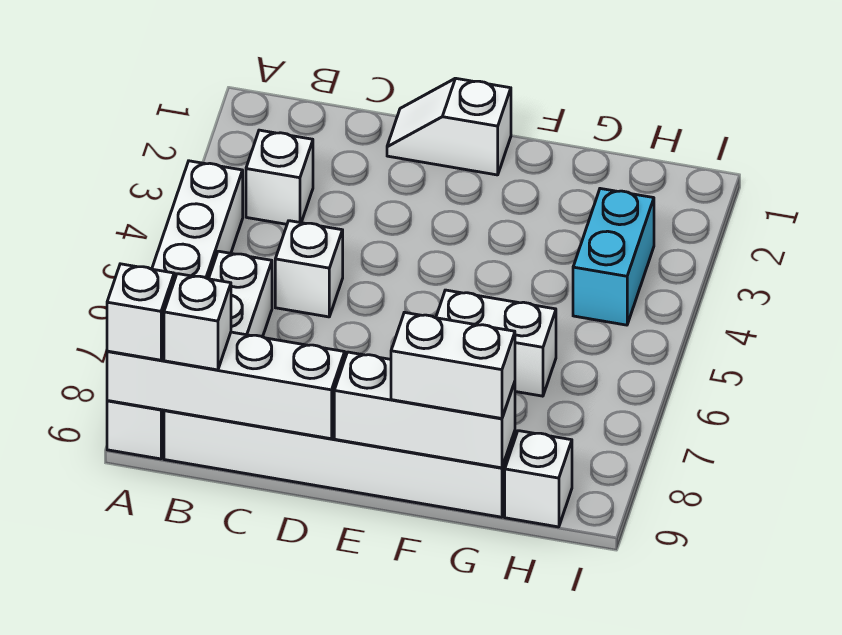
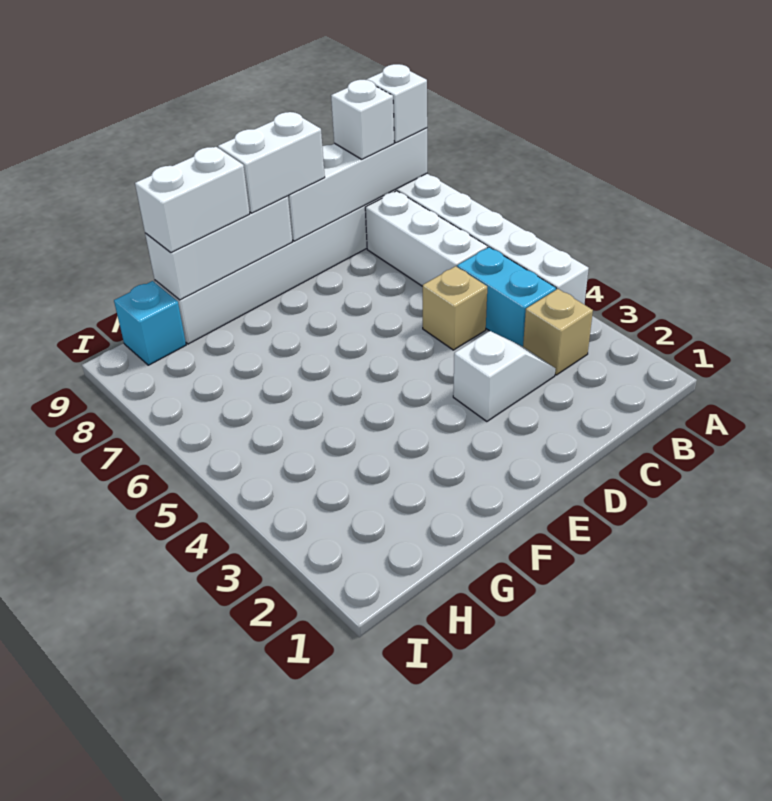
white 1x1 brick [246,130,313,224] -> tan 1x1 brick [523,289,593,375]
white 1x1 brick [275,221,343,317] -> tan 1x1 brick [422,266,487,350]
white 1x2 slope [387,78,511,175] -> white 1x2 slope moved to [453,331,555,421]
white 1x2 brick [436,290,556,396] -> white 1x2 brick moved to [218,112,325,213]
cyan 1x2 brick [573,189,654,325] -> cyan 1x2 brick moved to [457,247,556,347]
white 1x1 brick [505,431,572,527] -> cyan 1x1 brick [114,281,186,365]

